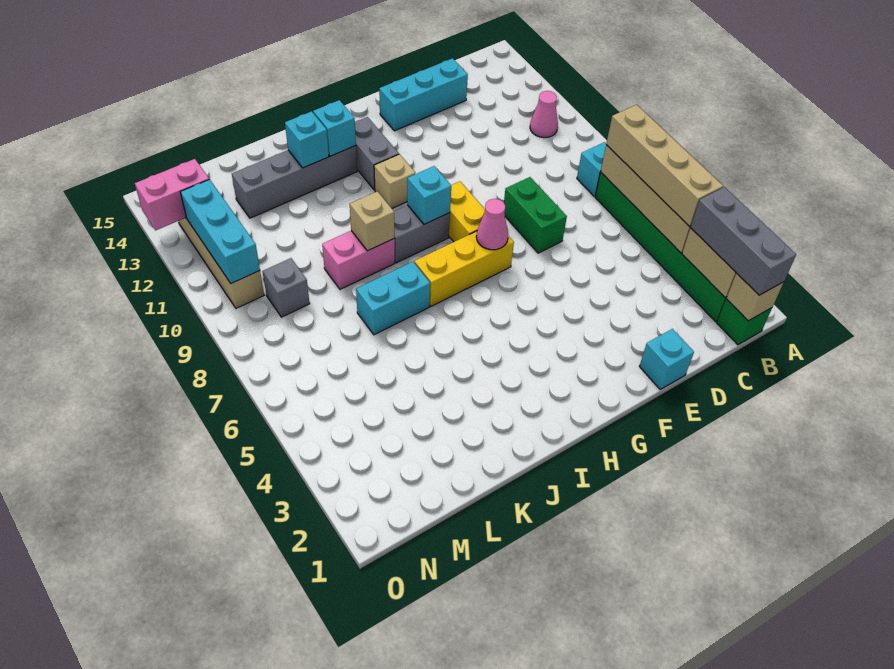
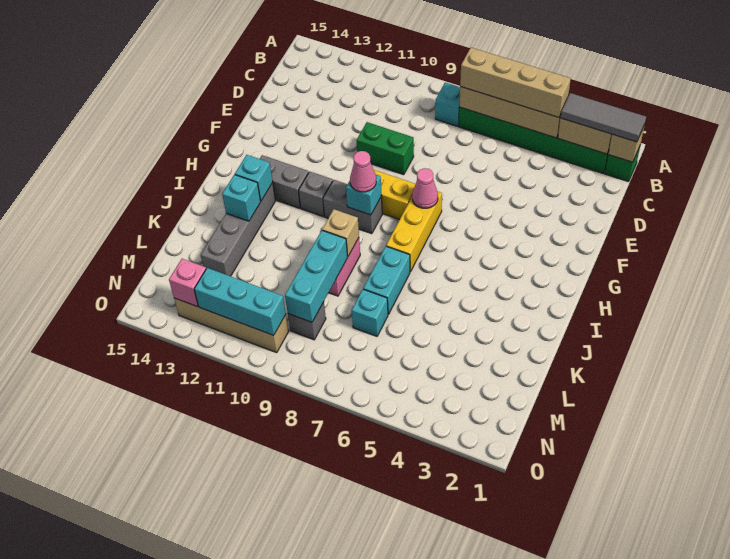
grey 1x3 brick [690,187,796,295] -> grey 1x3 tile [560,93,646,142]
pink 1x1 cone [530,91,558,138] -> pink 1x1 cone moved to [350,151,376,192]
cyan 1x3 brick [379,58,468,131] -> cyan 1x3 brick moved to [285,231,348,322]
cyan 1x1 brick [639,329,694,389] -> cyan 1x1 brick moved to [352,289,388,336]
green 1x2 brick [504,177,567,253] -> green 1x2 brick moved to [356,122,414,175]
grey 1x2 brick [394,205,450,263] -> grey 1x2 brick turned to [323,180,382,234]
tan 1x1 brick [374,154,415,208] -> grey 1x1 brick [299,172,333,217]
pink 1x2 brick [135,159,209,230] -> pink 1x1 brick [169,259,206,307]

